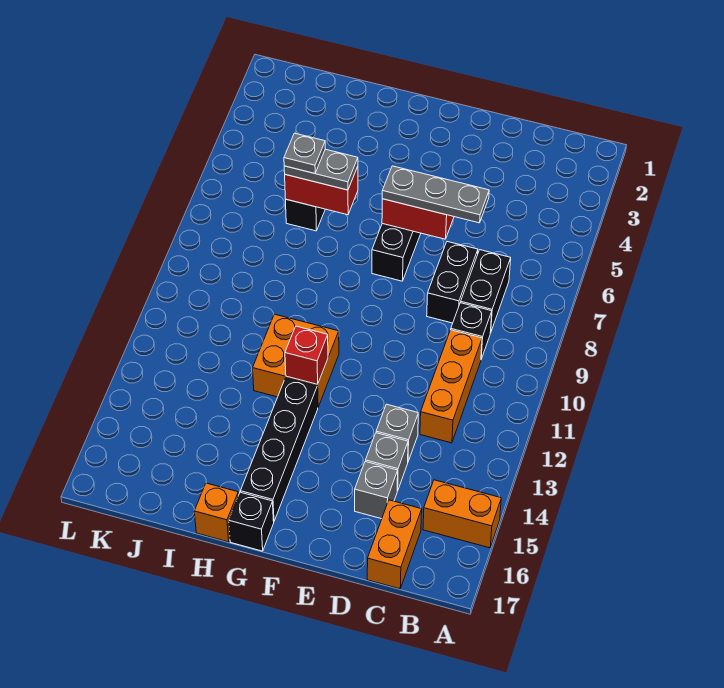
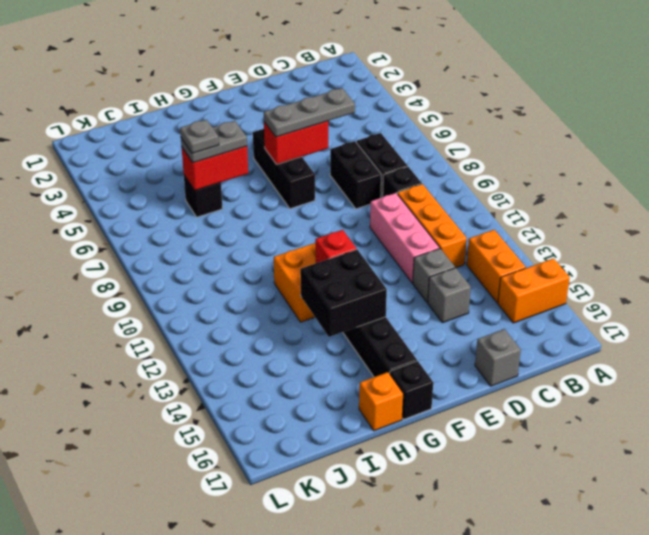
orange 1x2 brick [367,500,422,589] -> orange 1x2 brick moved to [467,230,526,303]
none -> pink 1x3 brick [370,193,440,283]
grey 1x1 brick [355,461,398,519] -> grey 1x1 brick moved to [475,329,521,386]
none -> black 2x2 brick [300,250,387,337]

